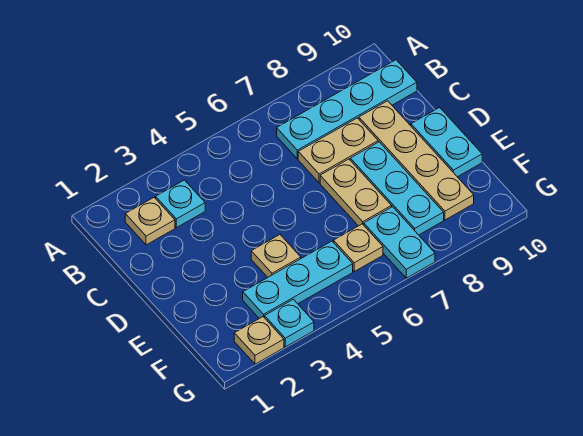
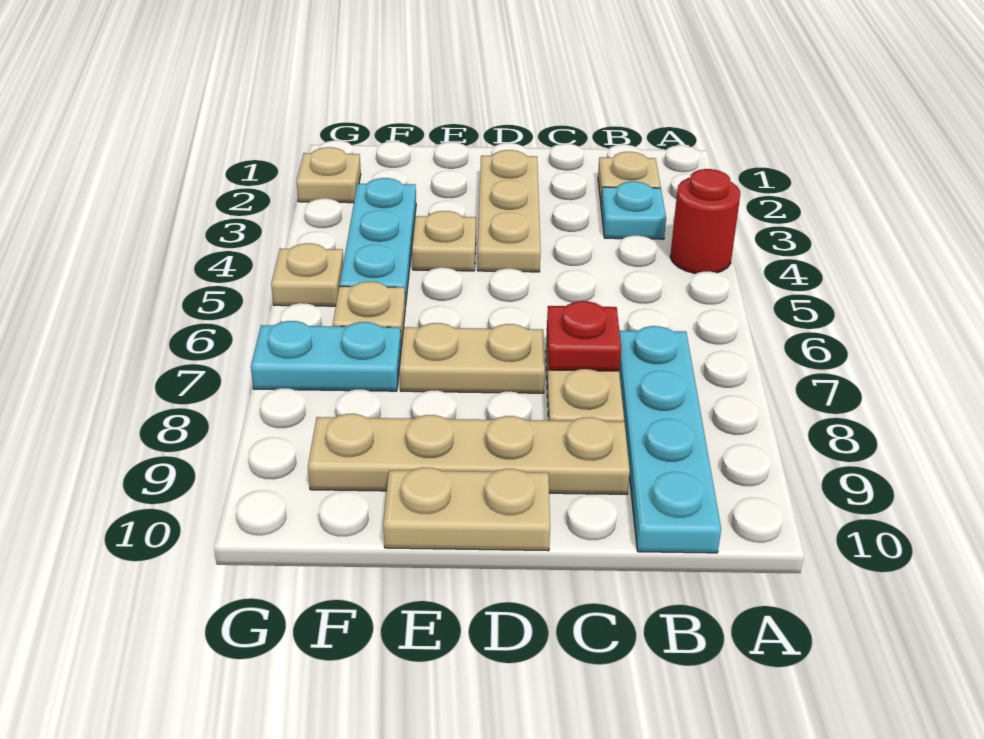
none -> red 1x1 round brick [670,169,740,273]
none -> red 1x1 plate [547,301,621,371]
none -> tan 1x3 plate [478,150,541,272]
cyan 1x3 plate [350,142,444,235] -> none
cyan 1x2 plate [411,107,482,177] -> tan 1x2 plate [383,467,550,551]
cyan 1x1 plate [265,299,314,347] -> none
none -> tan 1x1 plate [271,243,343,306]

